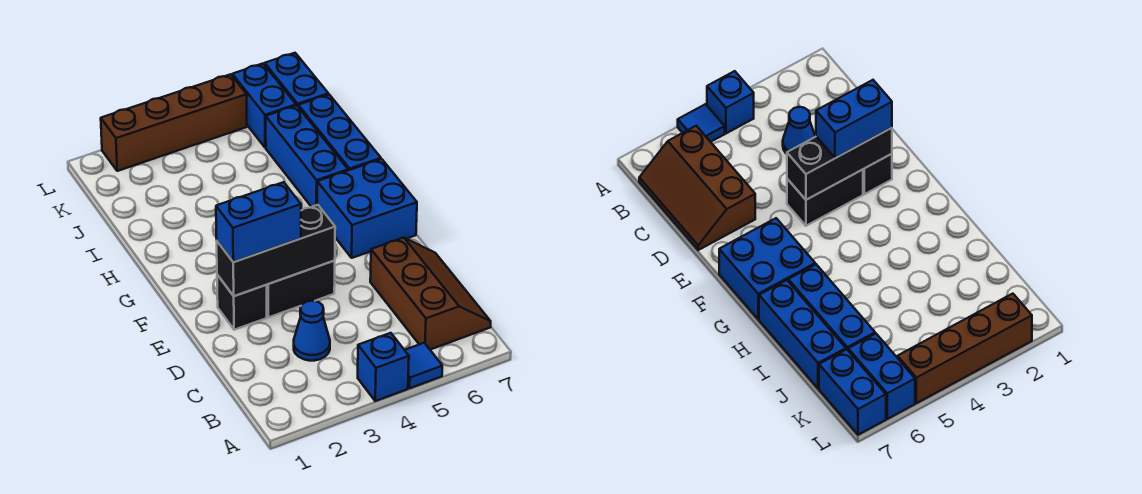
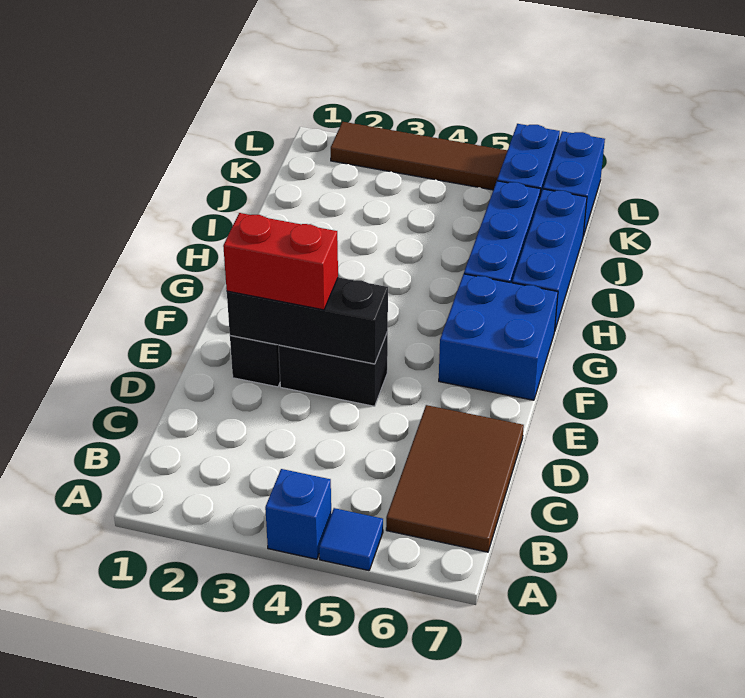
brown 2x3 slope [370,238,491,350] -> brown 2x3 tile [386,405,524,552]
blue 1x1 cone [294,301,330,361] -> none
blue 1x2 brick [216,182,301,262] -> red 1x2 brick [223,213,338,310]
brown 1x4 brick [101,74,247,171] -> brown 1x4 tile [331,122,507,190]

